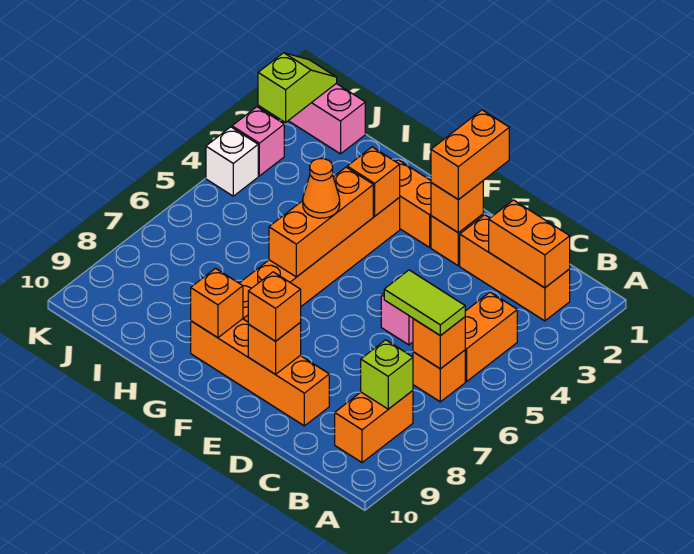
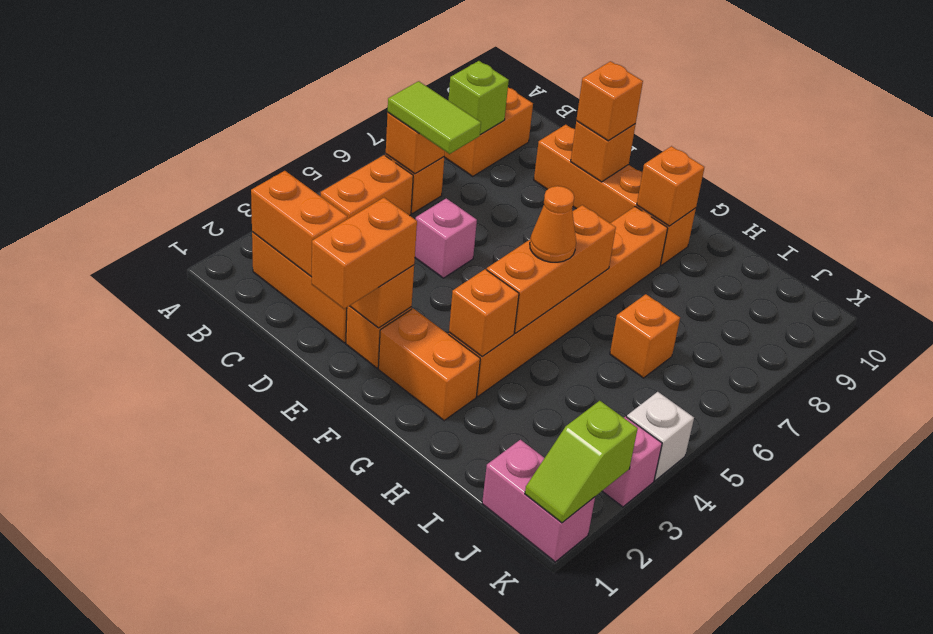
none -> orange 1x1 brick [610,294,680,378]

